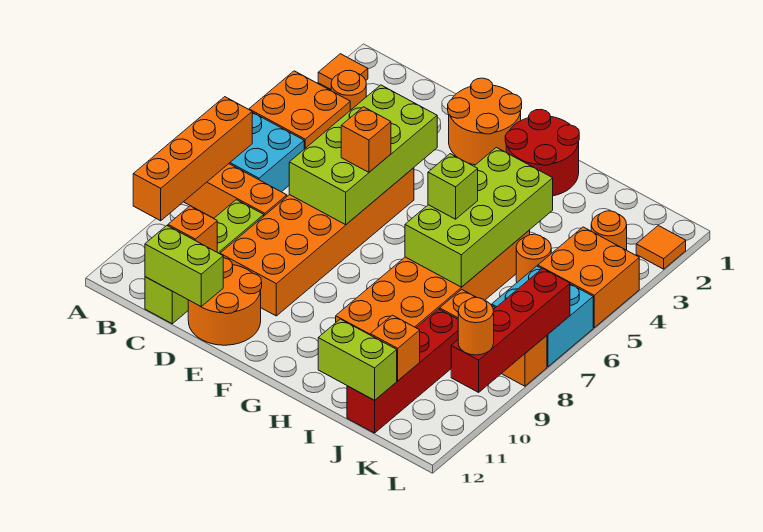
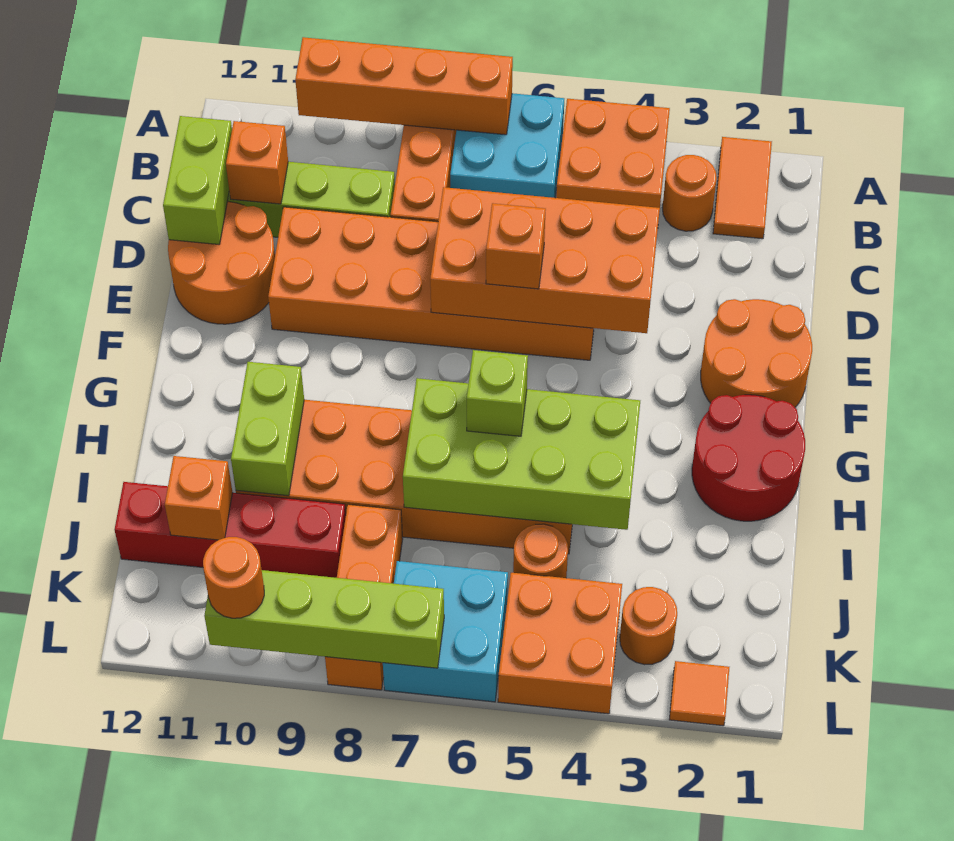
orange 1x1 tile [318,54,368,89] -> orange 1x2 tile [713,137,772,239]
lime 2x4 brick [289,85,437,225] -> orange 2x4 brick [430,187,660,333]
lime 1x2 brick [318,319,397,400] -> lime 1x2 brick moved to [231,362,304,496]
red 1x4 brick [451,268,570,392] -> lime 1x4 brick [204,570,444,668]

